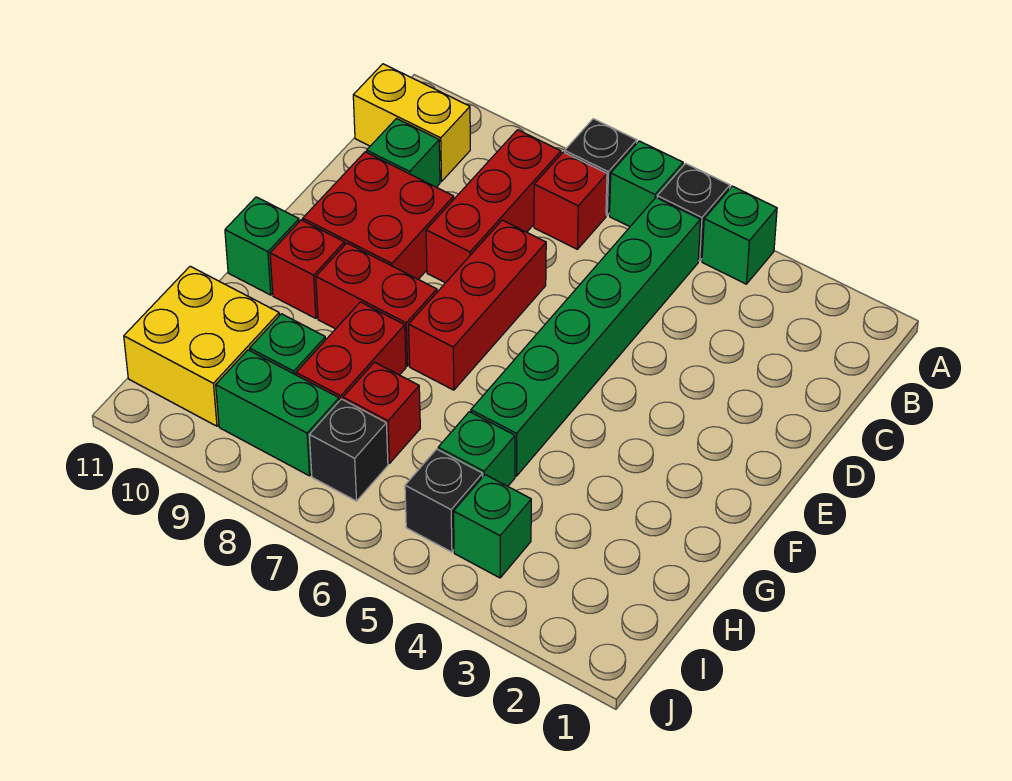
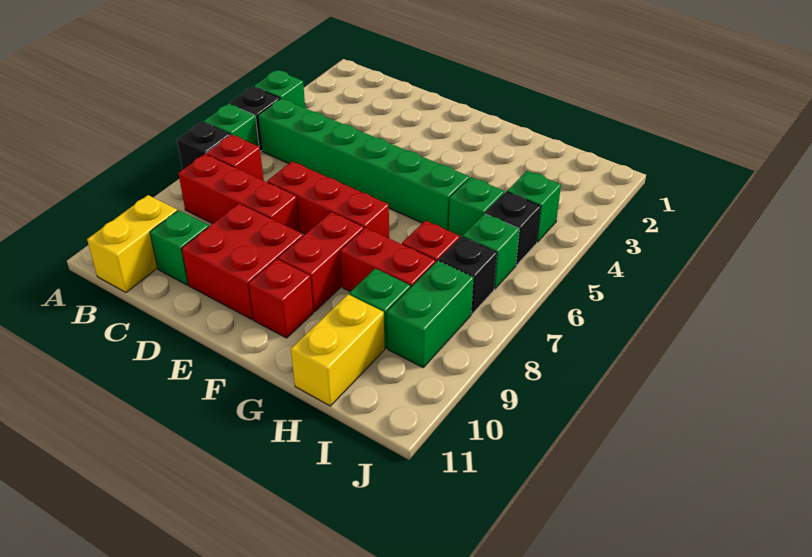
green 1x1 brick [225,197,299,295] -> green 1x1 brick moved to [463,214,519,289]
yellow 2x2 brick [124,266,279,426] -> yellow 1x2 brick [291,294,385,406]

